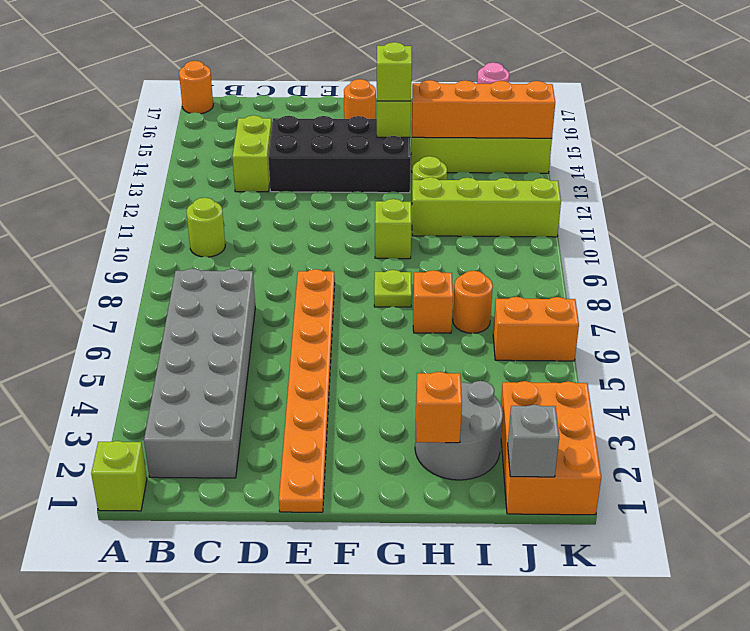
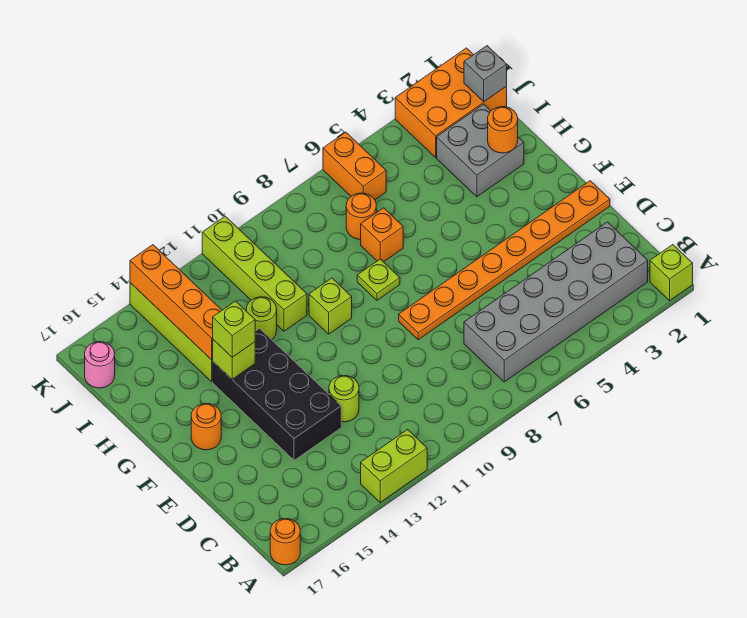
lime 1x1 round brick [186,198,225,257] -> lime 1x1 round brick moved to [329,376,359,422]
lime 1x2 brick [232,115,272,192] -> lime 1x2 brick moved to [361,430,427,502]
grey 2x2 round brick [415,381,503,480] -> grey 2x2 brick [437,104,524,197]
orange 1x1 brick [416,372,462,443] -> orange 1x1 round brick [488,107,518,153]

